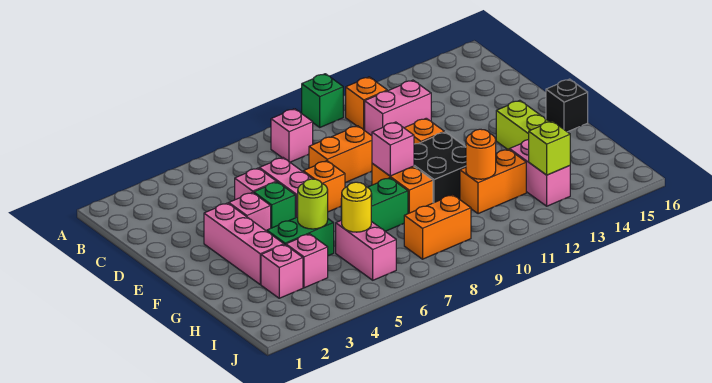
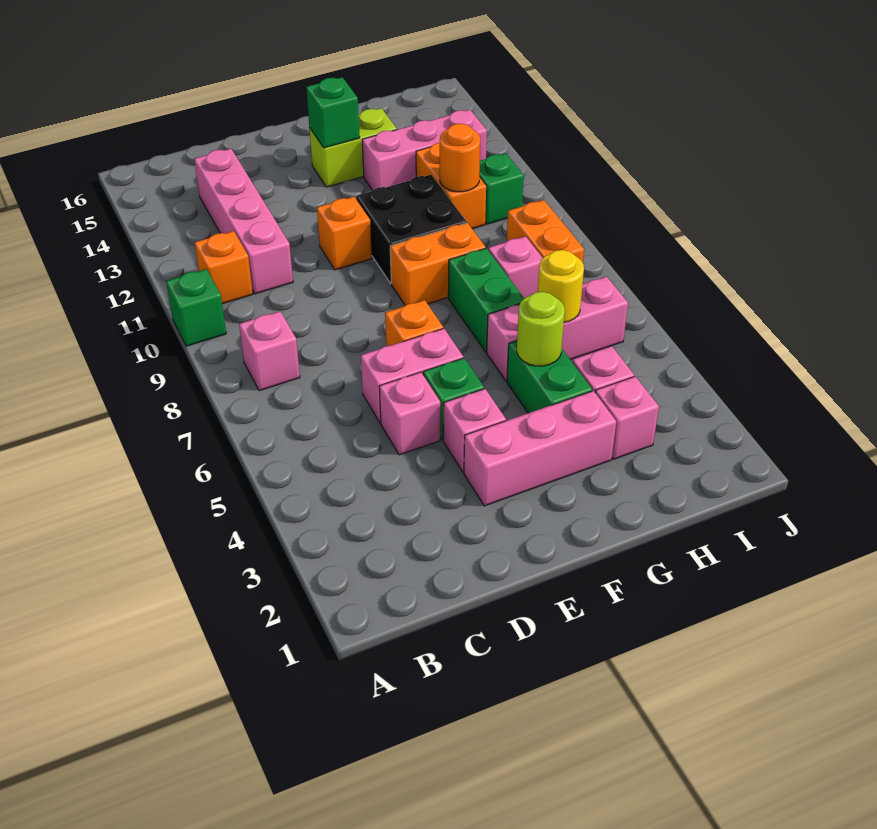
pink 1x2 brick [365,80,431,136] -> pink 1x4 brick [194,149,293,294]
orange 1x2 brick [309,126,372,183] -> none
pink 1x1 brick [372,122,414,176] -> pink 1x1 brick moved to [488,236,543,298]
none -> green 1x1 brick [306,77,360,148]
black 1x1 brick [546,79,588,132] -> none
pink 1x2 brick [336,220,396,280] -> pink 1x3 brick [487,277,628,381]
pink 1x2 brick [510,140,570,206] -> pink 1x3 brick [362,110,487,190]
none -> green 1x1 brick [479,153,524,224]
lime 1x1 brick [529,121,570,175] -> none

